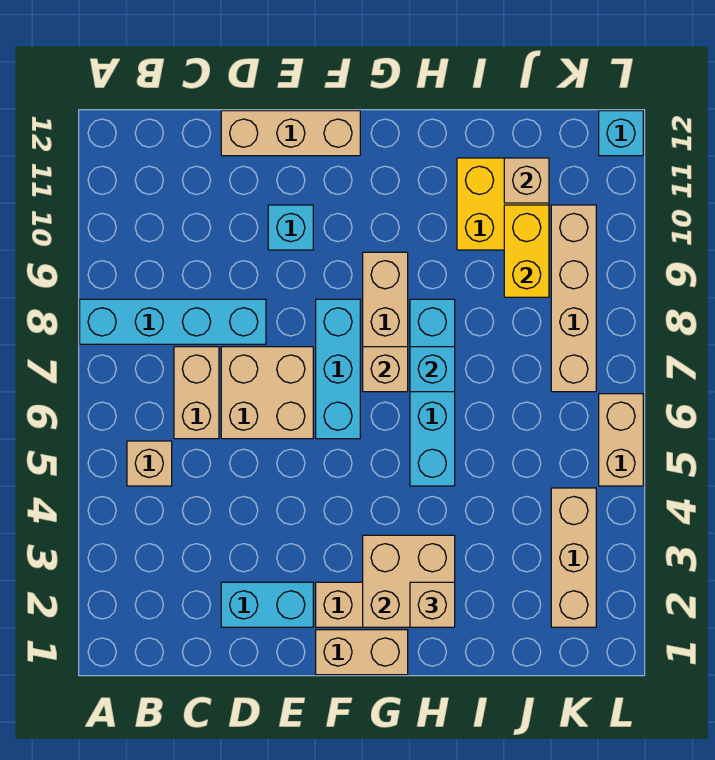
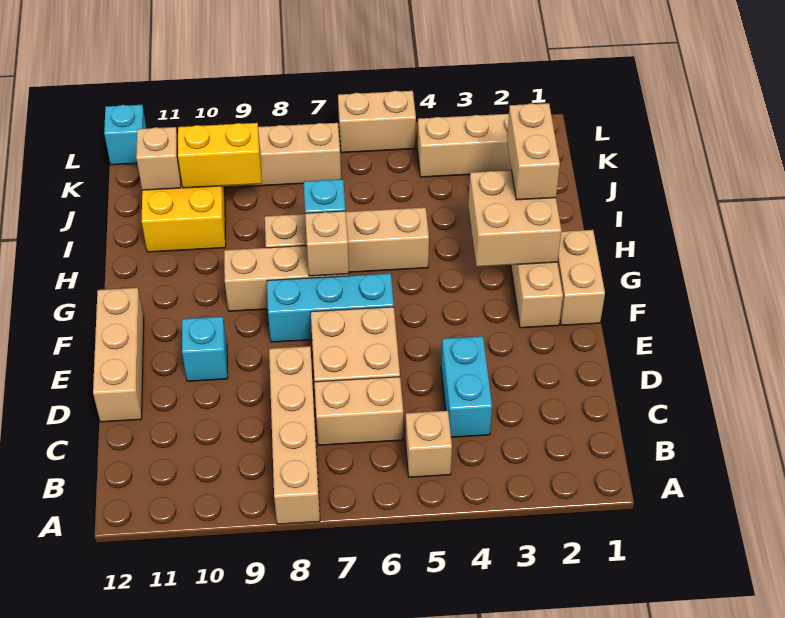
cyan 1x4 brick [80,299,266,344] -> tan 1x4 brick [269,346,320,524]
cyan 1x2 brick [221,582,313,627] -> cyan 1x2 brick moved to [441,336,492,437]
tan 1x1 brick [410,582,455,627] -> tan 1x2 brick [507,103,560,200]
cyan 1x4 brick [410,299,455,486] -> tan 1x4 brick [265,208,429,272]

